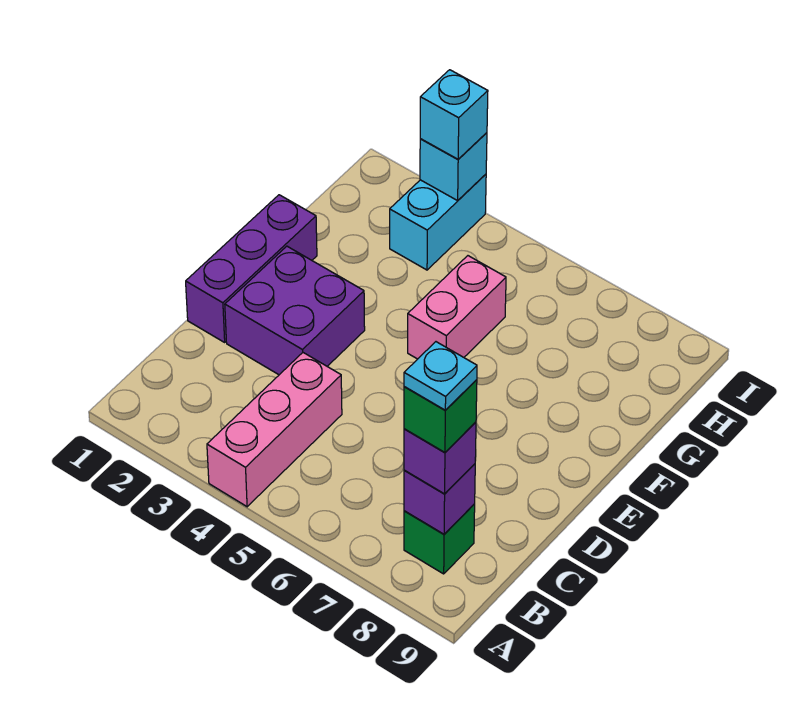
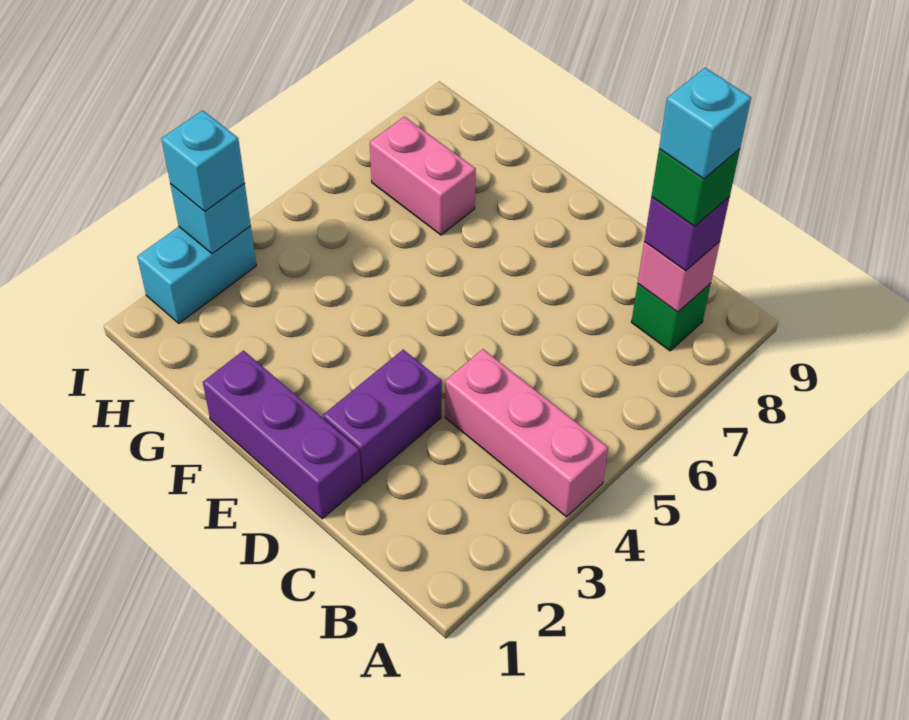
purple 1x1 brick [404,464,475,534] -> pink 1x1 brick [638,241,720,312]
cyan 1x1 plate [404,342,477,410] -> cyan 1x1 brick [659,68,751,179]
purple 2x2 brick [225,246,365,375] -> purple 1x2 brick [323,350,442,483]
pink 1x2 brick [408,256,506,359] -> pink 1x2 brick moved to [370,117,476,235]
cyan 1x2 brick [390,174,486,270] -> cyan 1x2 brick turned to [137,226,256,323]

